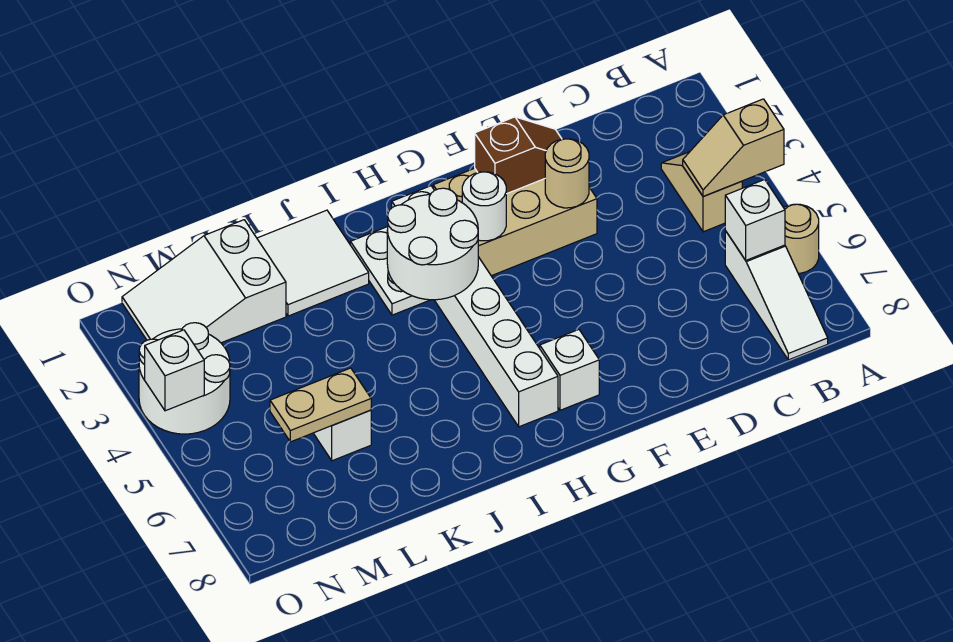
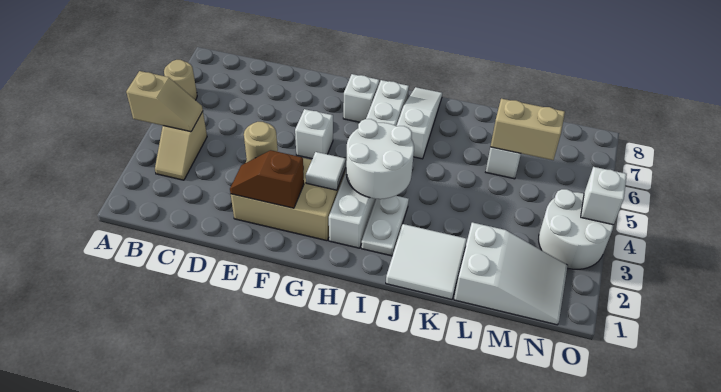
white 1x3 slope [725,231,828,360] -> white 1x3 slope moved to [397,87,442,159]
white 1x1 brick [725,179,785,260] -> white 1x1 brick moved to [295,109,333,159]
white 1x1 round brick [462,172,506,241] -> white 1x1 tile [306,152,346,190]
tan 1x2 plate [270,368,371,442] -> tan 1x2 brick [490,99,565,160]

